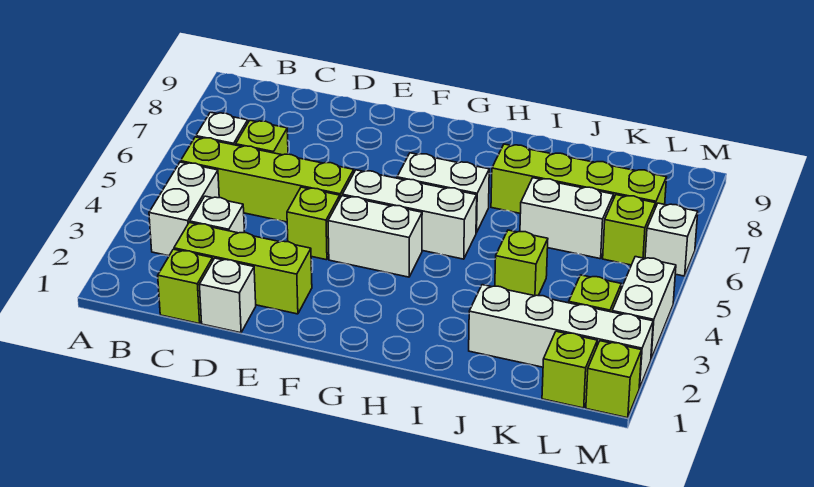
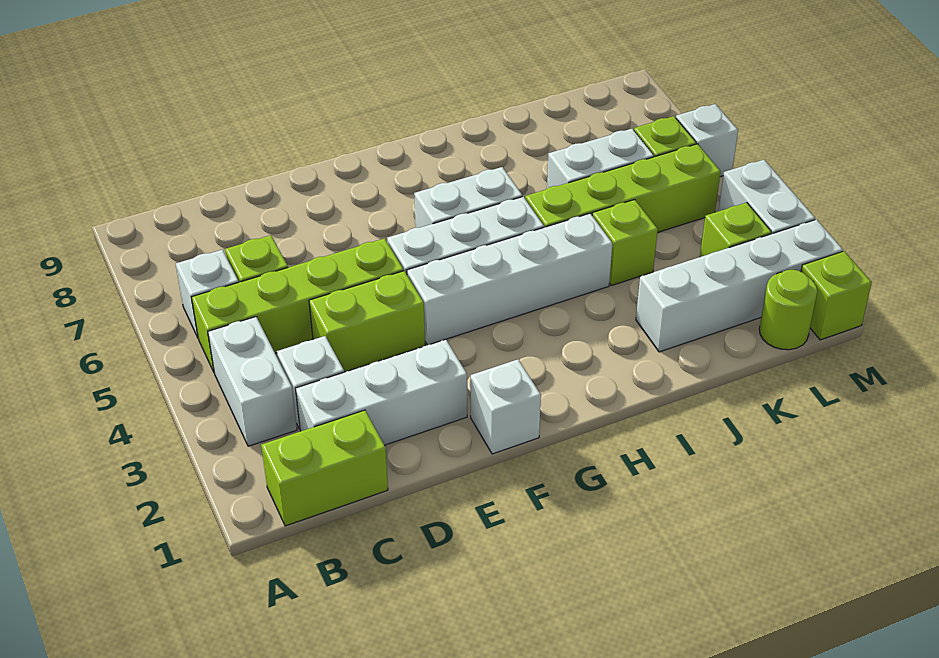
lime 1x1 brick [158,249,213,324] -> lime 1x2 brick [261,410,388,526]
lime 1x3 brick [174,223,312,314] -> white 1x3 brick [296,339,467,445]
white 1x1 brick [199,258,256,333] -> white 1x1 brick moved to [471,359,541,454]
lime 1x1 brick [287,187,340,260] -> lime 1x2 brick [309,271,425,372]
white 1x2 brick [328,196,422,277] -> white 1x4 brick [407,213,612,345]
lime 1x4 brick [491,144,666,213] -> lime 1x4 brick moved to [525,144,721,233]
lime 1x1 brick [542,331,597,408] -> lime 1x1 round brick [759,270,817,350]

